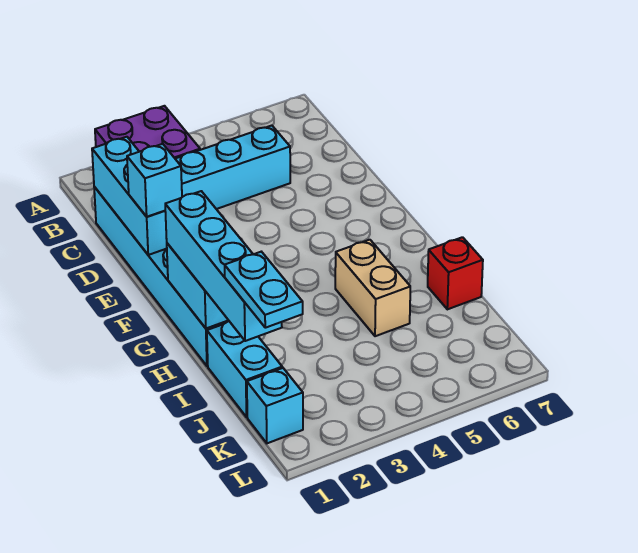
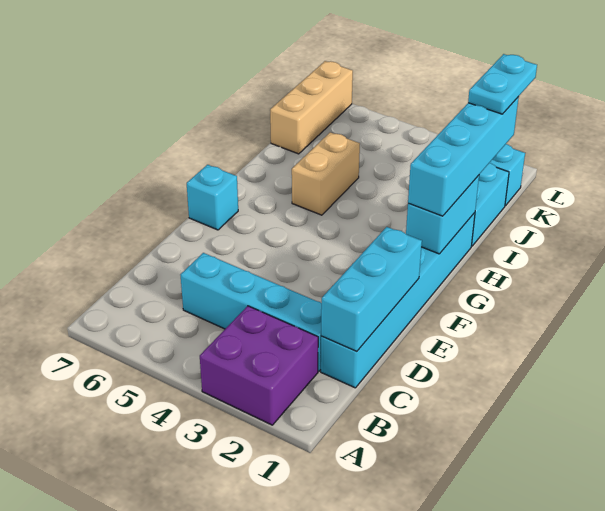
cyan 1x1 brick [127,144,182,217] -> cyan 1x1 brick moved to [187,165,238,230]
red 1x1 brick [428,237,483,309] -> none
none -> tan 1x3 brick [270,61,353,154]

